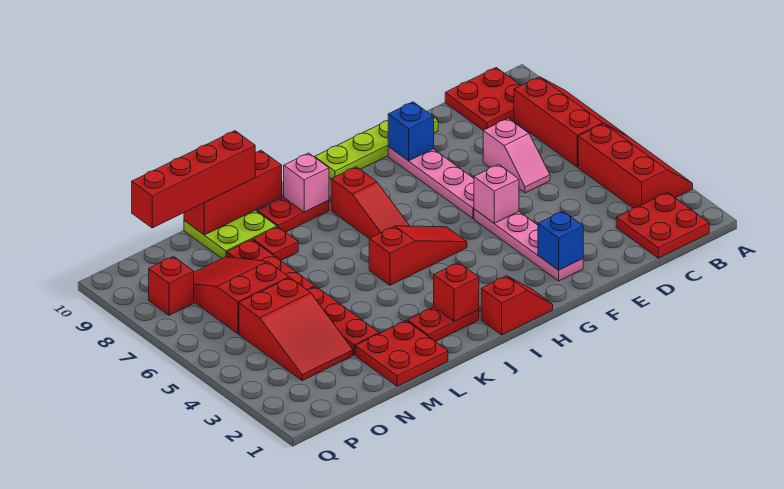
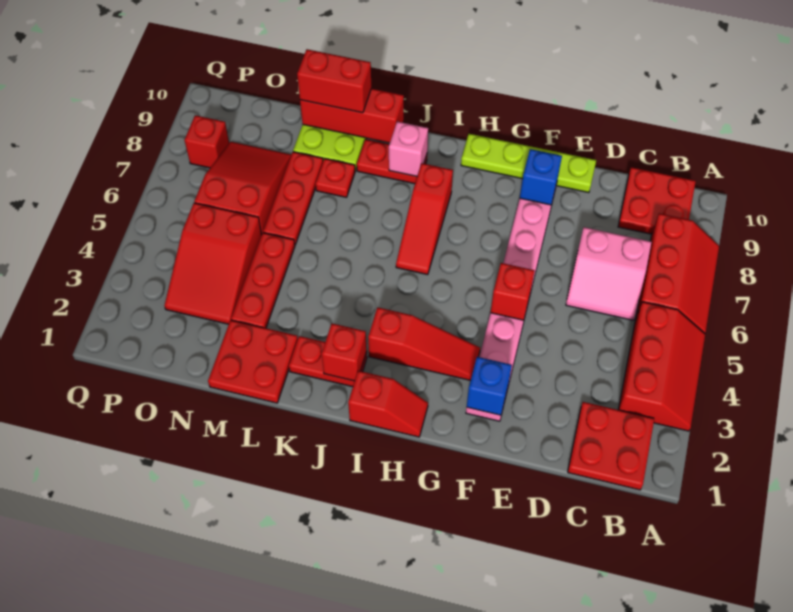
pink 1x2 slope [483,118,550,193] -> pink 2x2 slope [566,227,651,320]
pink 1x1 brick [474,164,519,223] -> red 1x1 brick [491,263,535,320]
red 1x3 slope [369,226,467,285] -> red 1x3 slope moved to [368,307,480,380]
red 1x4 brick [132,131,255,228] -> red 1x2 brick [297,49,371,113]

